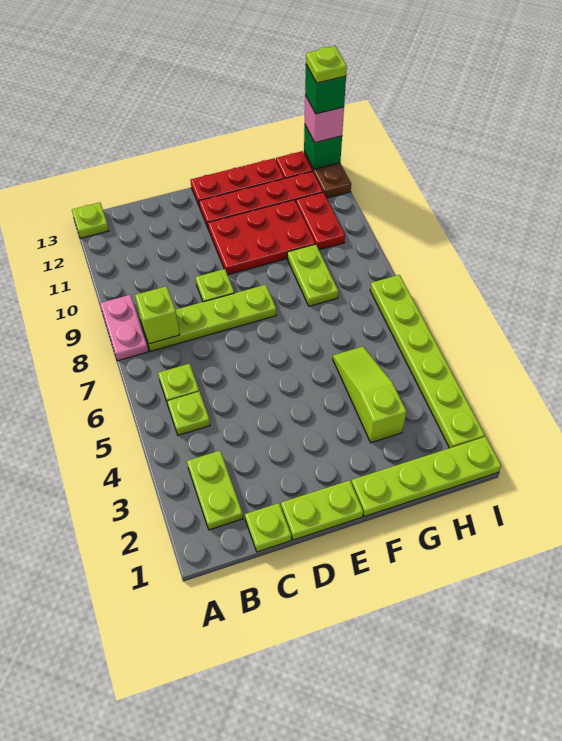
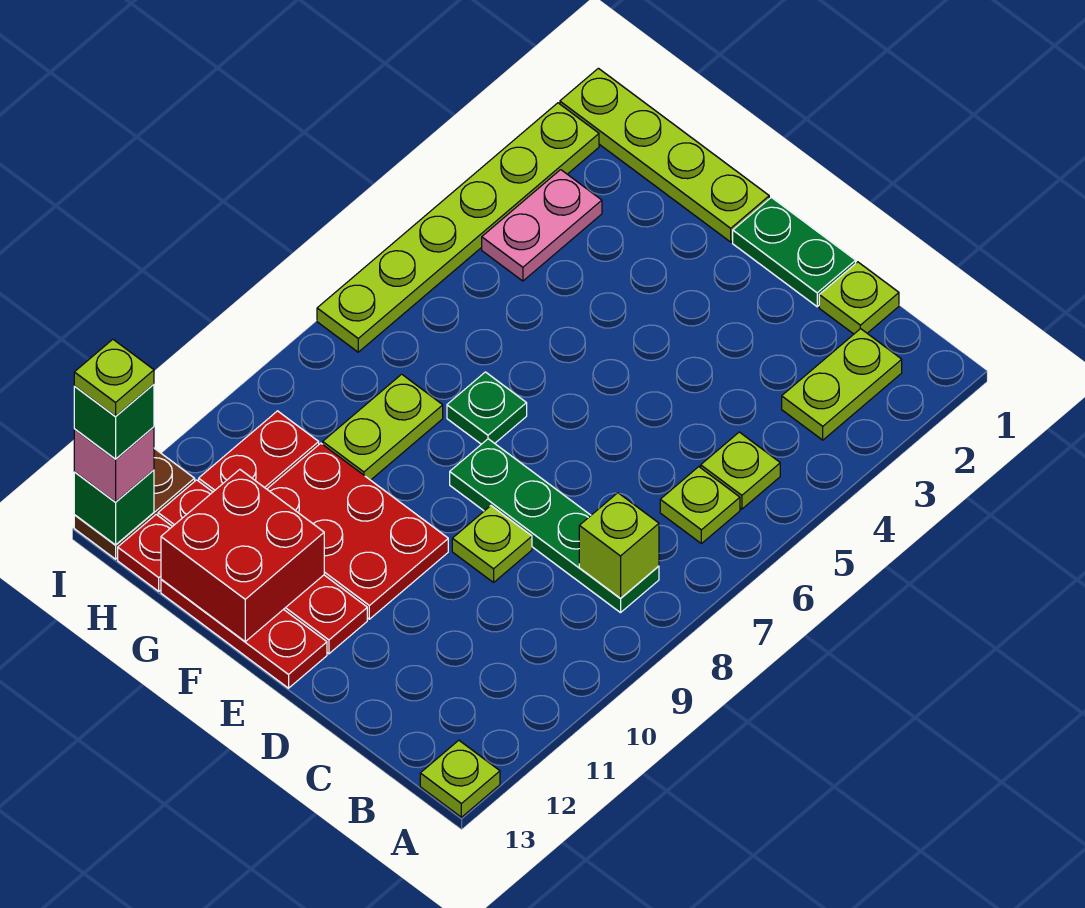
pink 1x2 plate [100,295,148,361] -> pink 1x2 plate moved to [482,170,602,281]
lime 1x4 plate [141,285,276,352] -> green 1x4 plate [450,439,659,613]
lime 1x2 plate [281,480,363,540] -> green 1x2 plate [733,197,856,307]
none -> green 1x1 plate [447,372,527,444]
none -> red 2x2 brick [161,469,324,642]
lime 1x3 slope [333,346,406,443] -> none

